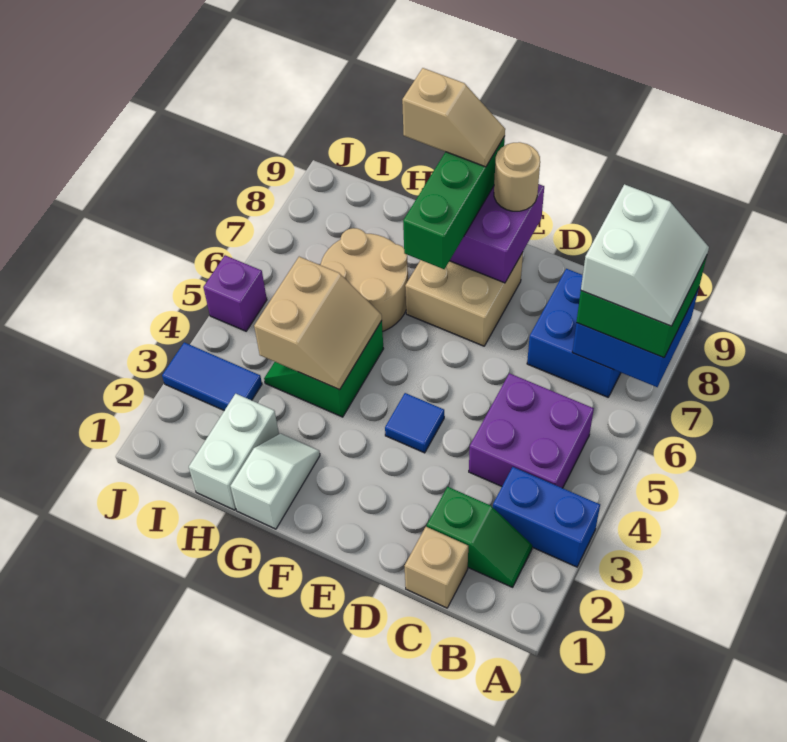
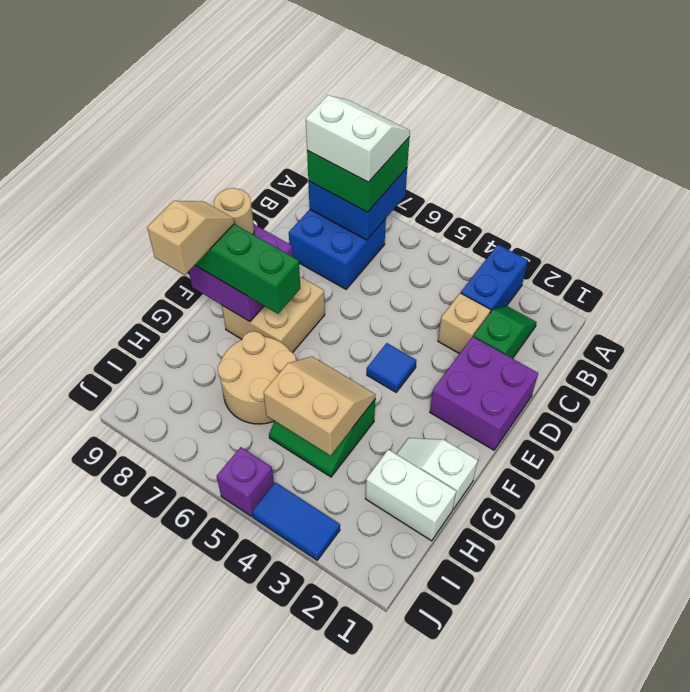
purple 2x2 brick [469,373,594,488] -> purple 2x2 brick moved to [430,337,538,450]
tan 1x1 brick [405,527,468,608] -> tan 1x1 brick moved to [438,293,491,354]
blue 1x2 tile [162,342,262,411] -> blue 1x2 tile turned to [252,482,340,560]

